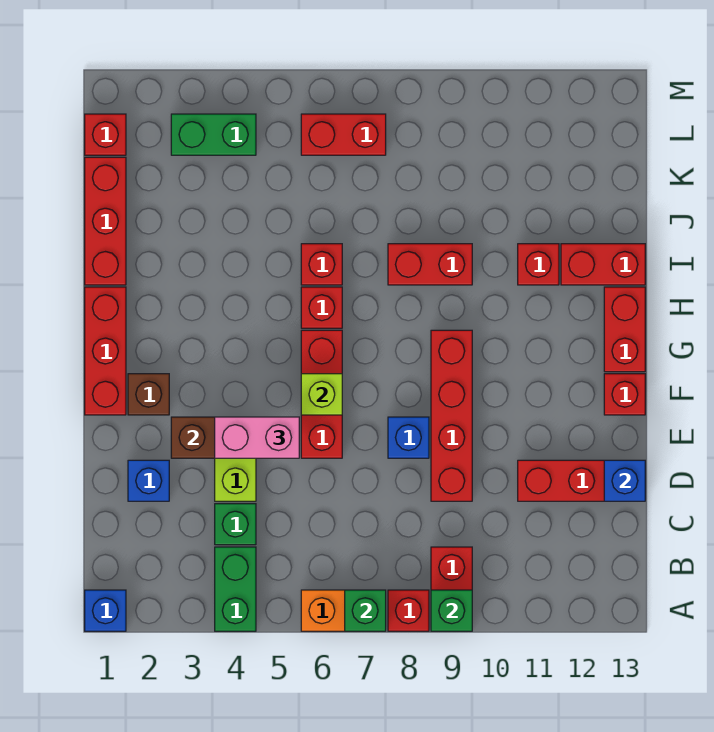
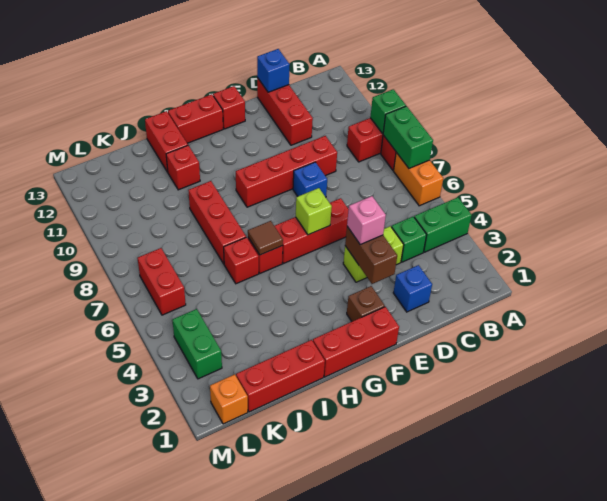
blue 1x1 brick [85,590,126,631] -> none
green 1x1 brick [345,590,386,631] -> green 1x2 brick [383,106,433,168]
pink 1x2 brick [215,417,299,458] -> pink 1x1 brick [347,196,386,244]
none -> brown 1x1 tile [248,221,283,255]
red 1x2 brick [388,244,472,285] -> red 1x3 brick [188,181,246,264]
red 1x1 brick [85,114,126,155] -> orange 1x1 brick [210,374,248,424]

